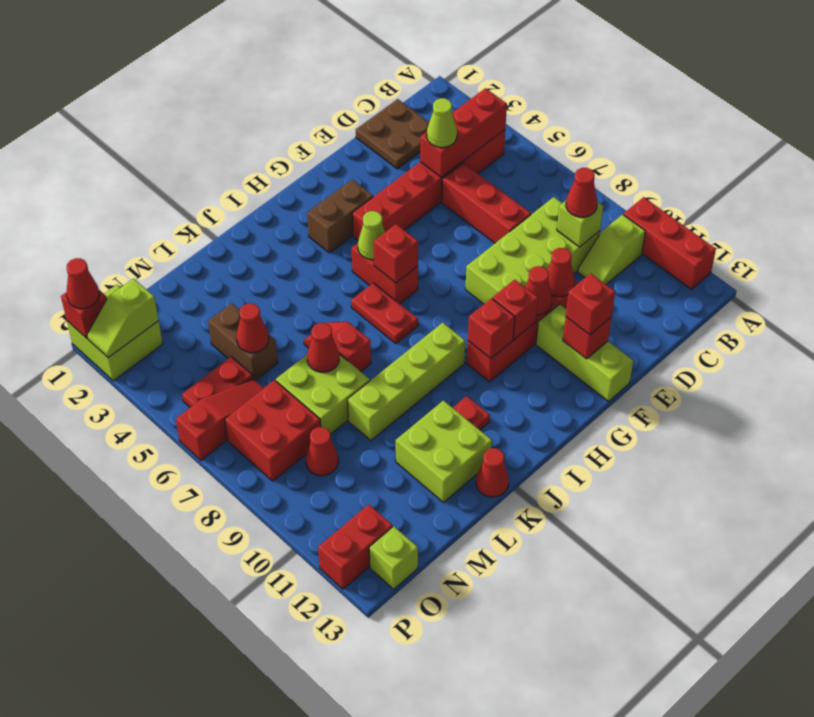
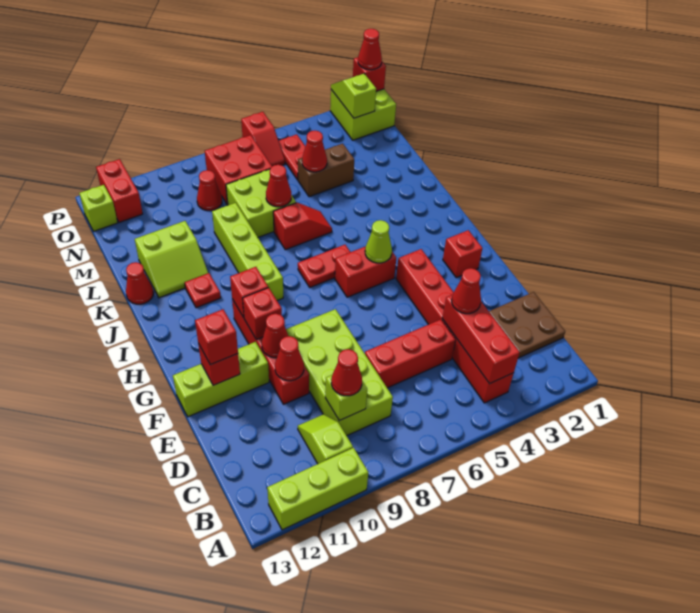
red 1x3 brick [623,197,716,289] -> lime 1x3 brick [267,448,368,530]
lime 1x1 cone [427,98,457,147] -> red 1x1 cone [452,268,481,314]
brown 1x2 brick [307,179,373,253] -> none
red 1x1 brick [374,224,418,283] -> red 1x1 brick moved to [443,230,482,278]
lime 2x2 brick [396,401,492,502] -> lime 2x2 slope [135,221,208,298]
red 1x3 slope [176,379,264,460] -> red 1x2 slope [241,112,285,166]

